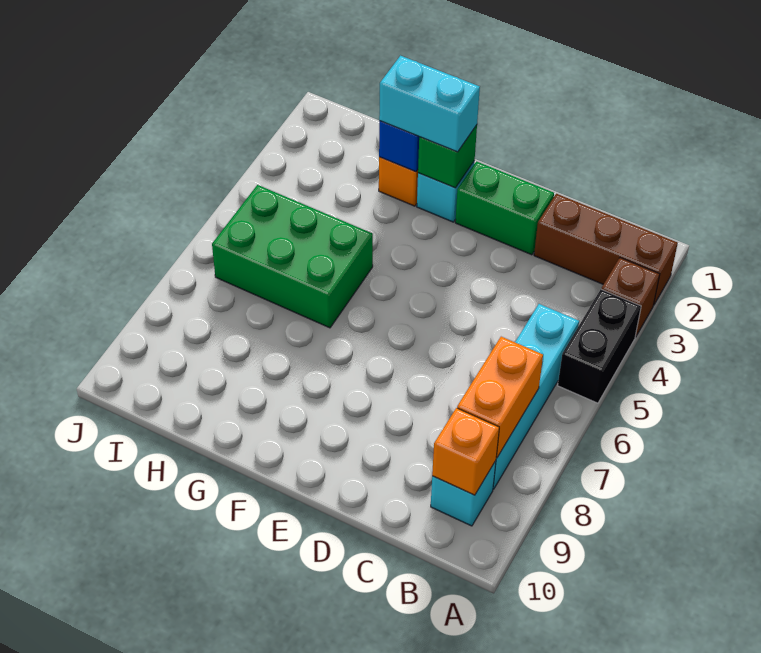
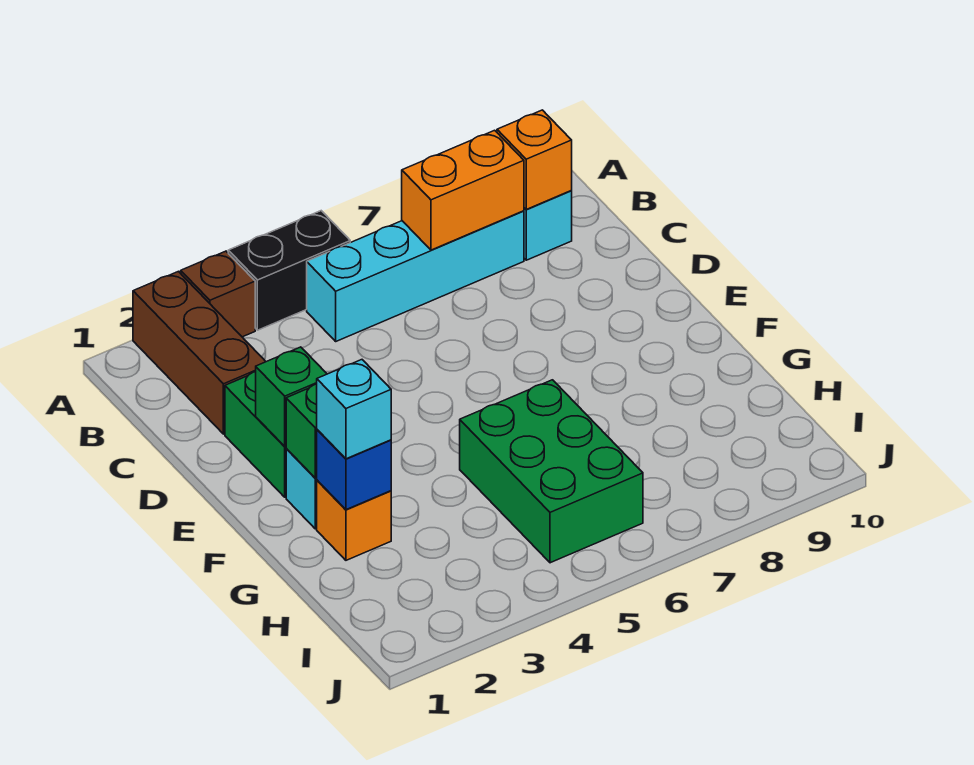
none -> green 1x1 brick [256,347,327,446]
cyan 1x2 brick [379,56,480,152] -> cyan 1x1 brick [317,360,391,459]

